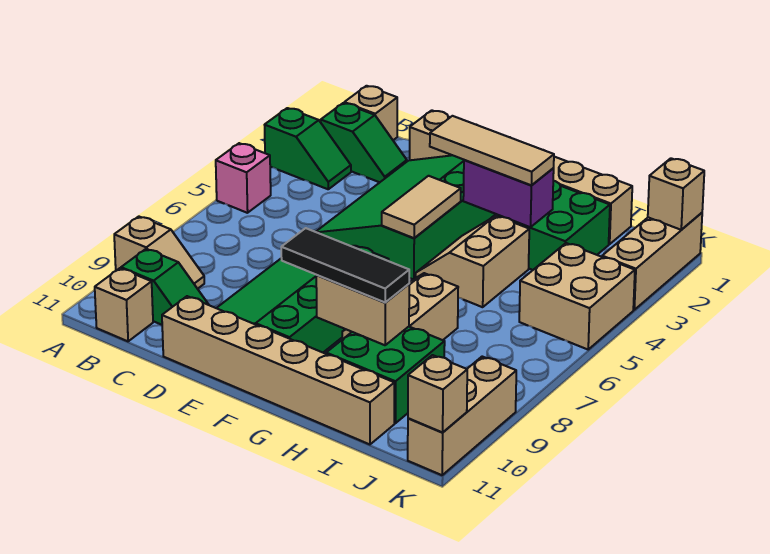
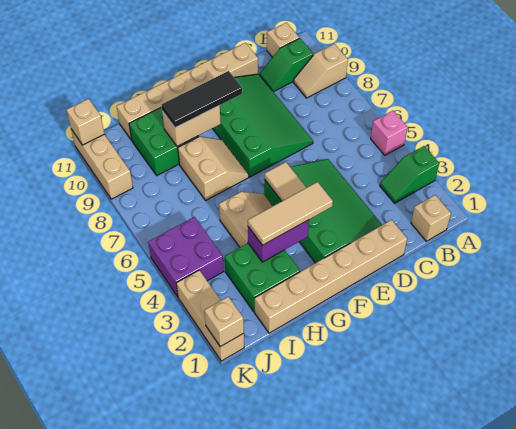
green 1x2 slope [321,103,407,182] -> none
tan 2x2 brick [519,243,635,349] -> purple 2x2 brick [148,217,224,297]

